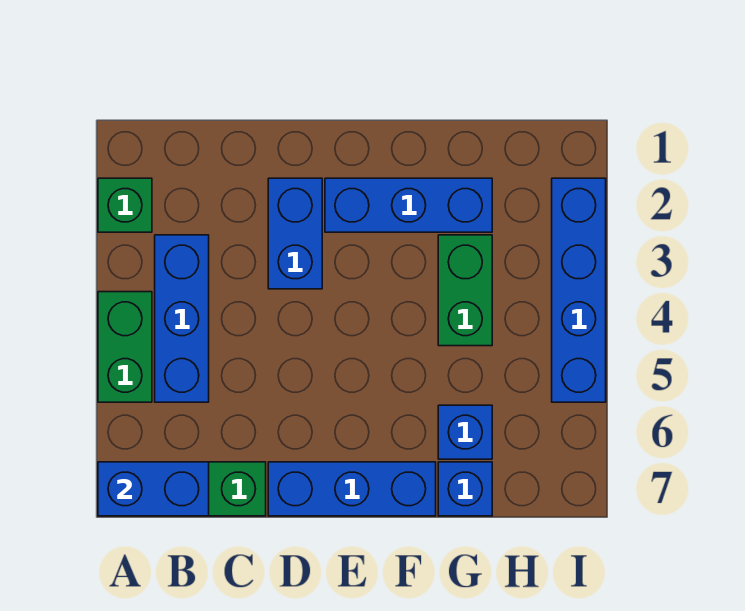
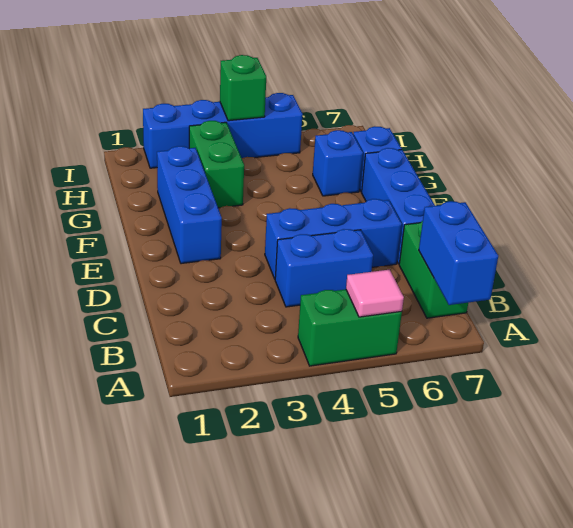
green 1x1 brick [98,178,152,232] -> green 1x1 brick moved to [220,55,266,121]
none -> pink 1x1 tile [346,270,404,317]
blue 1x3 brick [155,235,209,402] -> blue 1x3 brick moved to [265,199,402,279]
blue 1x2 brick [268,178,322,289] -> blue 1x2 brick moved to [275,229,373,307]
green 1x2 brick [438,235,492,346] -> green 1x2 brick turned to [189,121,244,208]

